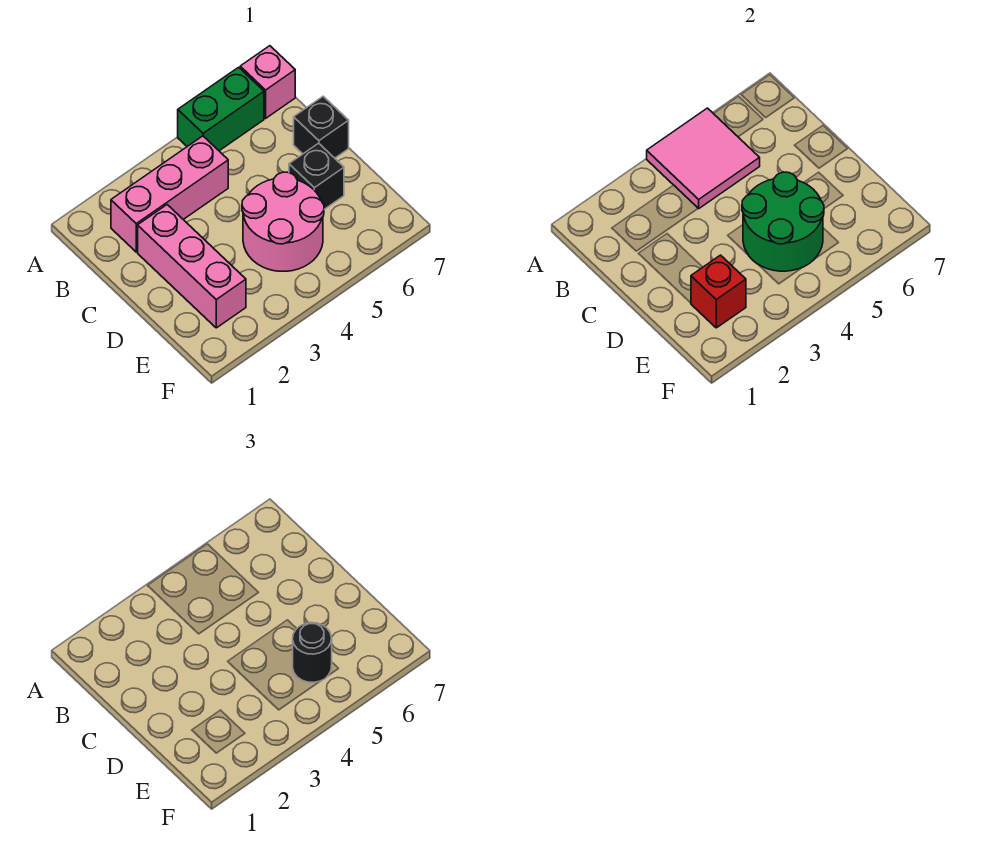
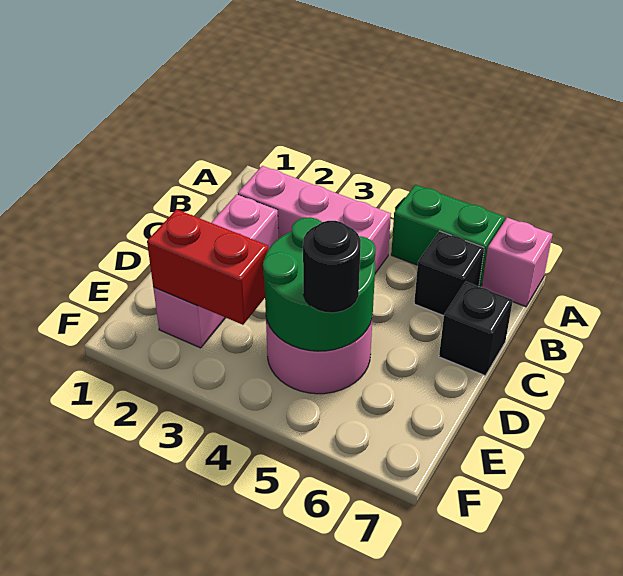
pink 2x2 tile [647,108,760,209] -> none
black 1x1 brick [289,143,344,209] -> black 1x1 brick moved to [414,231,484,316]
red 1x1 brick [691,255,746,328] -> red 1x2 brick [147,209,268,325]

